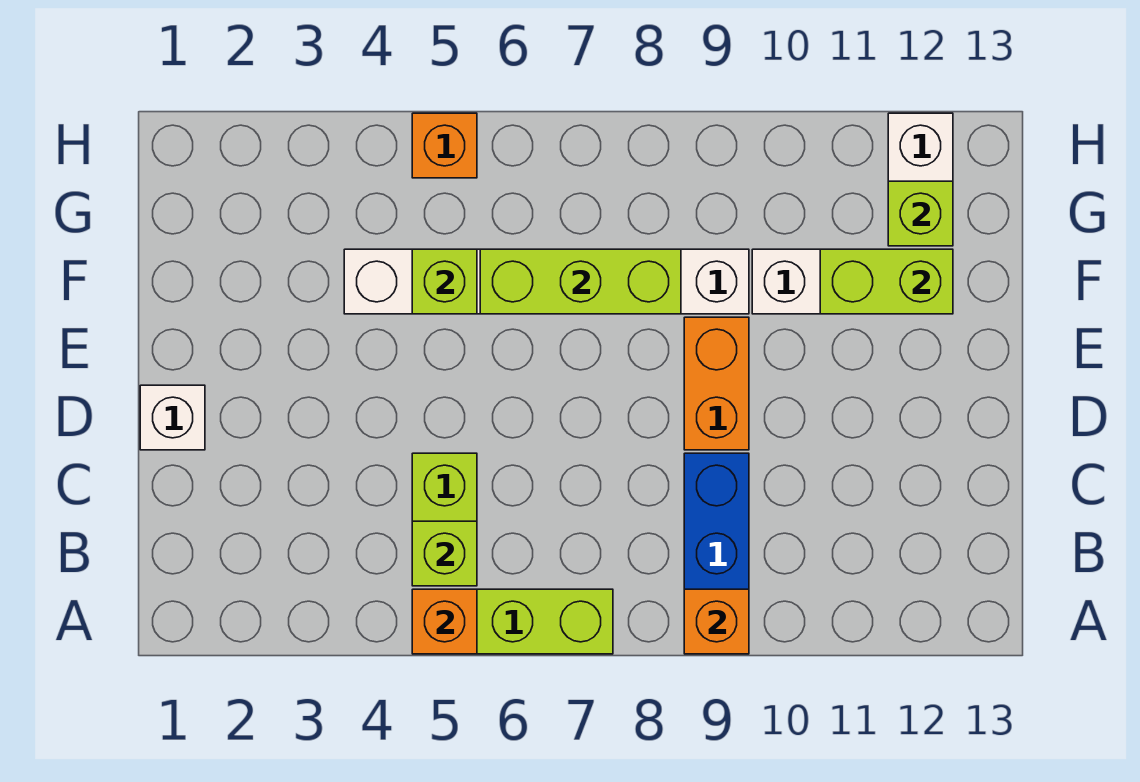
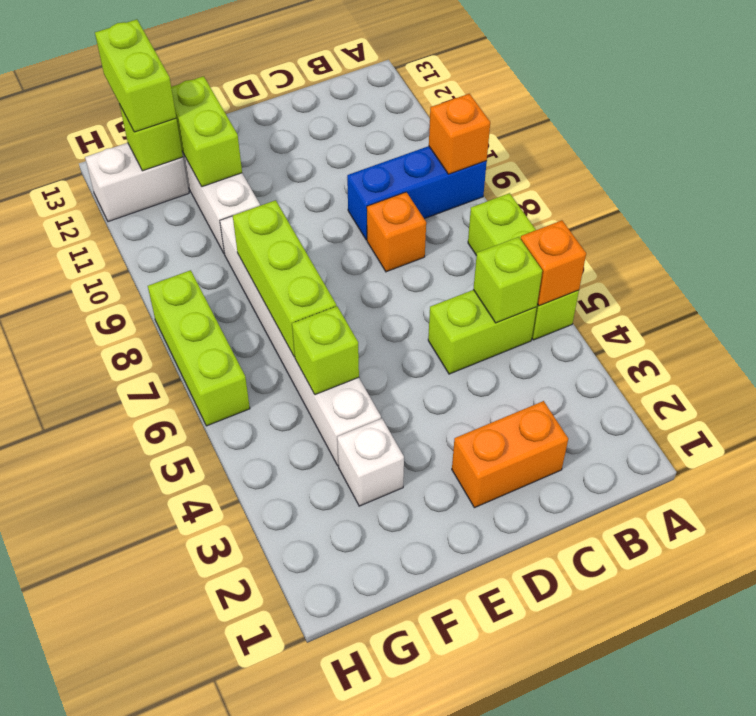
white 1x1 brick [140,385,205,450] -> white 1x1 brick moved to [337,419,404,506]
orange 1x2 brick [684,317,749,450] -> orange 1x2 brick moved to [452,401,568,508]
none -> lime 1x2 brick [95,19,176,132]
orange 1x1 brick [412,113,477,178] -> orange 1x1 brick moved to [367,192,426,272]
none -> lime 1x3 brick [148,270,250,426]

